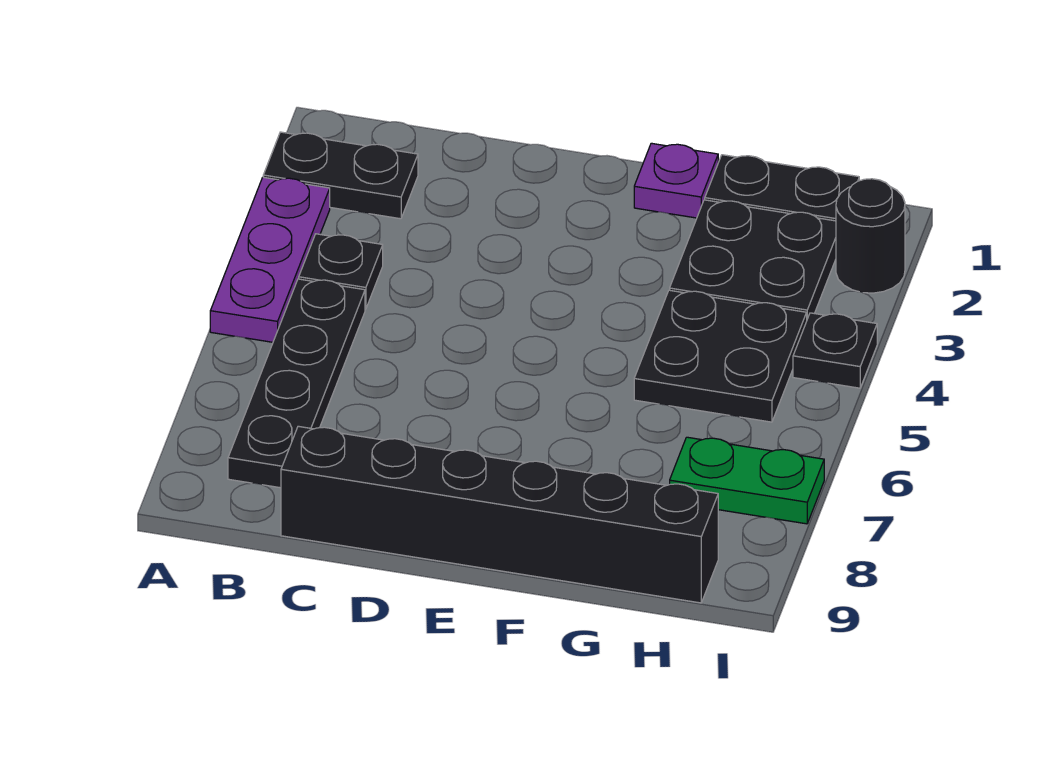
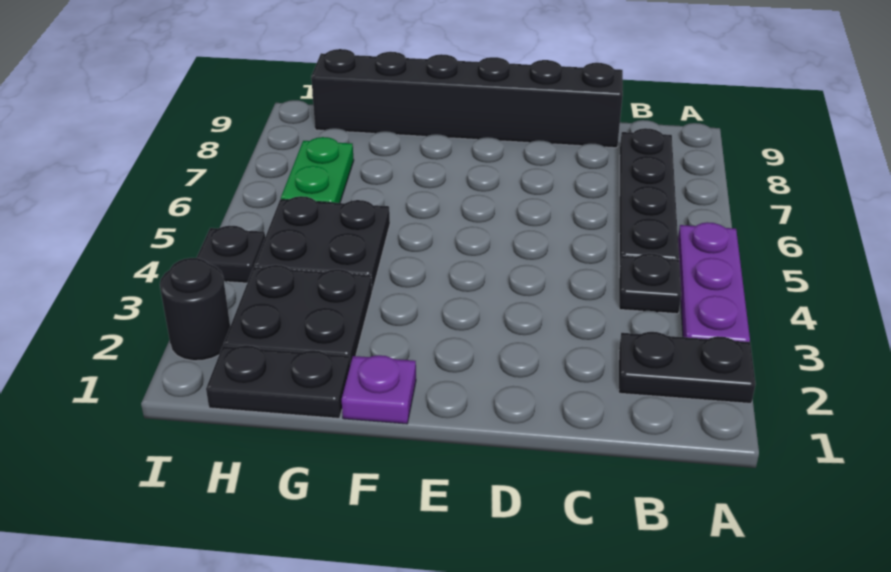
green 1x2 plate [670,437,824,524] -> green 1x2 plate turned to [281,137,354,203]

